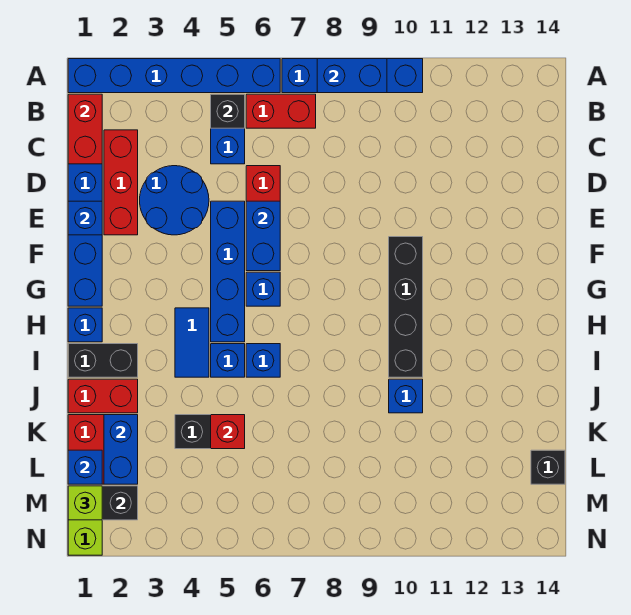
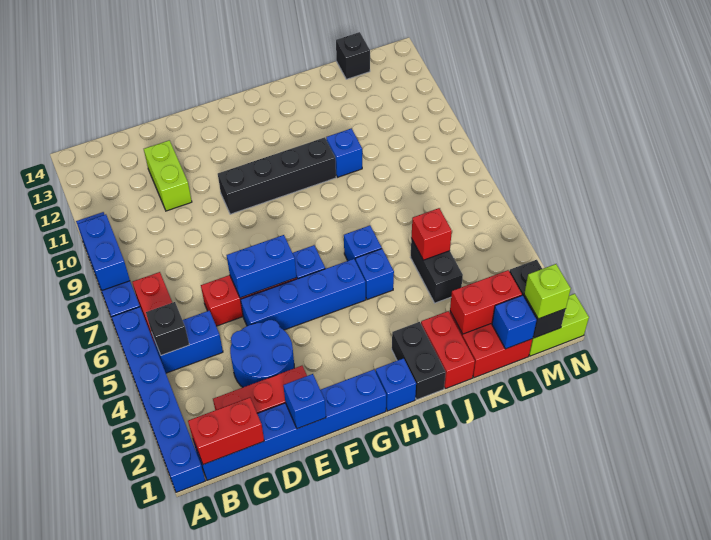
none -> lime 1x2 brick [144,140,192,211]
blue 1x2 tile [175,308,209,377] -> none
blue 1x2 brick [104,415,138,484] -> red 1x2 brick [450,270,522,334]

